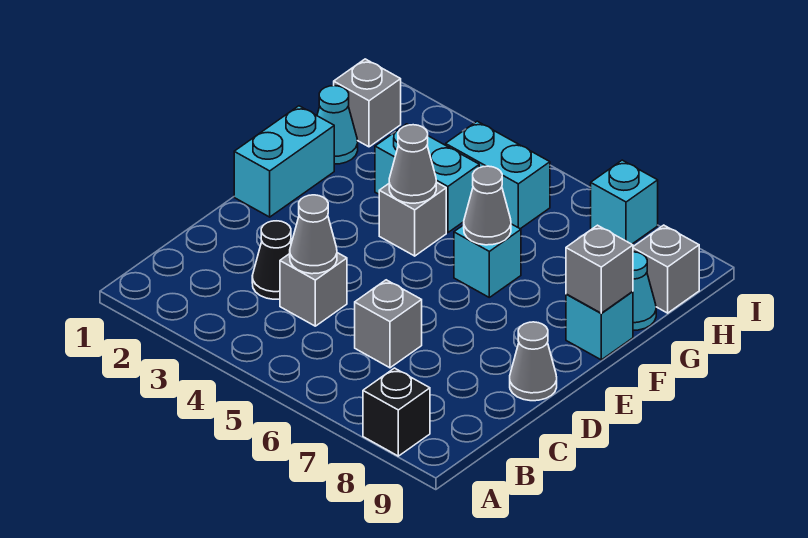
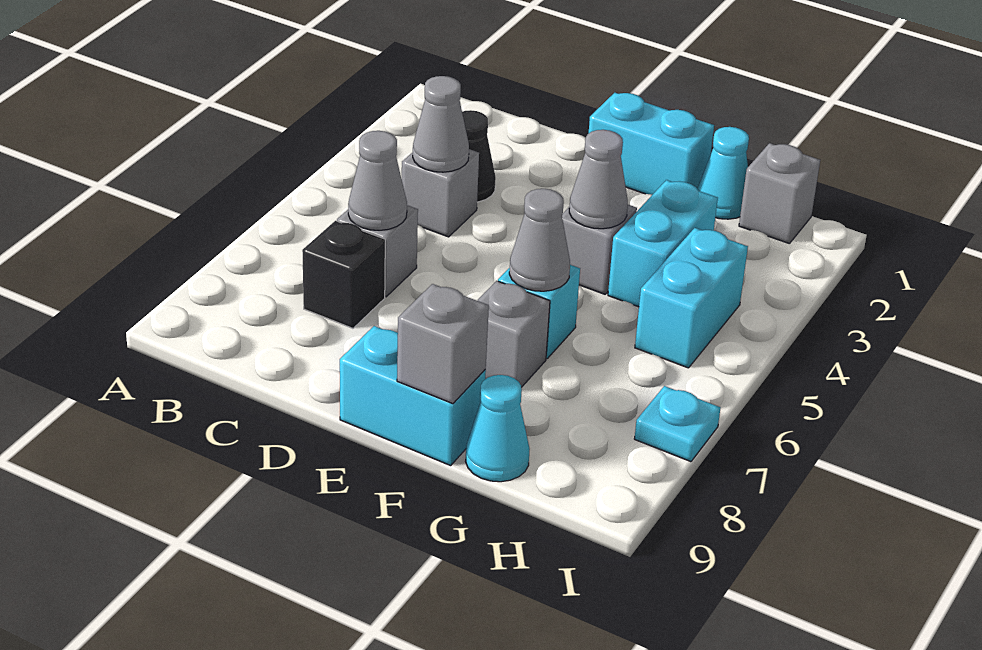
black 1x1 brick [363,368,430,456] -> black 1x1 brick moved to [302,221,385,328]
grey 1x1 cone [510,322,557,401] -> grey 1x1 cone moved to [348,131,407,230]
cyan 1x1 brick [566,292,633,360] -> cyan 1x2 brick [340,326,486,466]
grey 1x1 brick [633,225,699,313] -> grey 1x1 brick moved to [477,281,550,387]
cyan 1x1 brick [591,160,658,244] -> cyan 1x1 plate [634,386,720,462]

